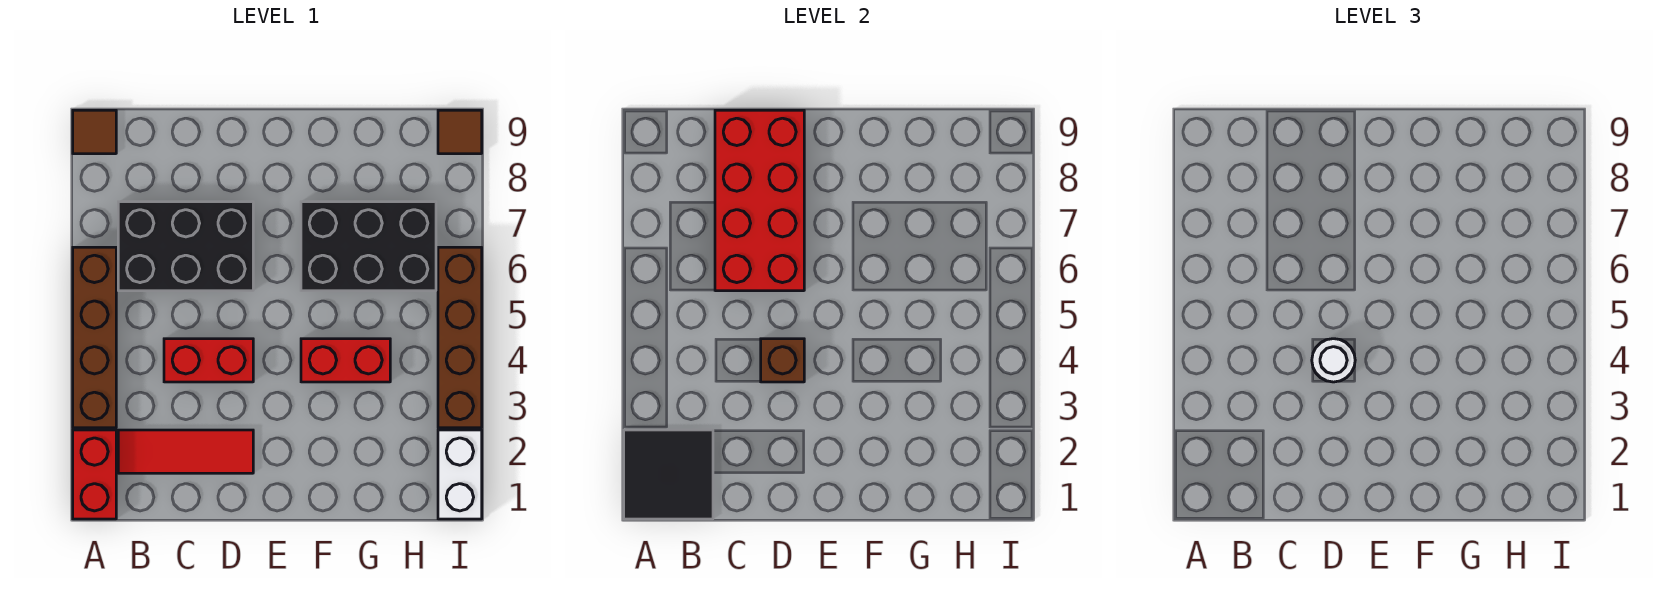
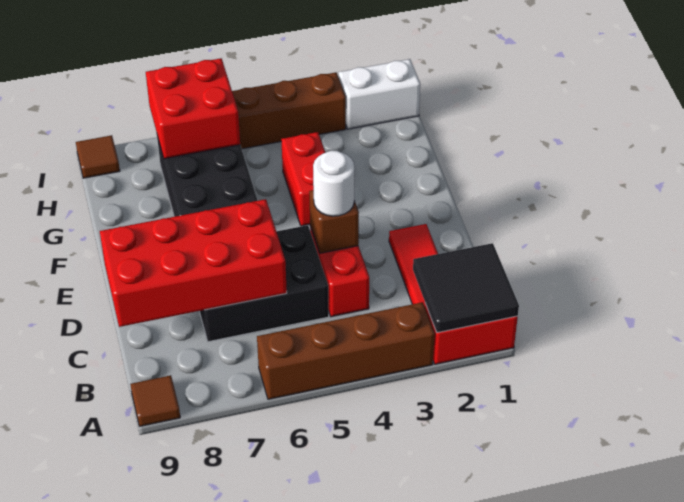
black 2x3 brick [118,202,253,291] -> black 2x3 brick turned to [199,225,329,342]
none -> red 2x2 brick [146,58,240,159]

